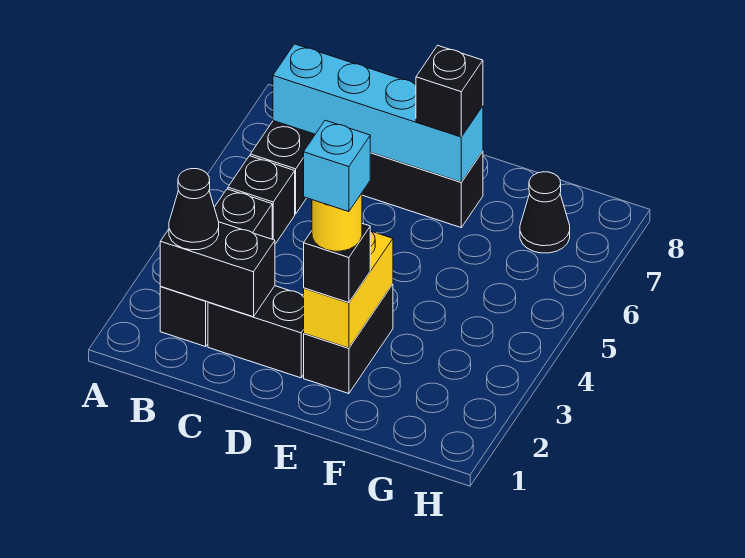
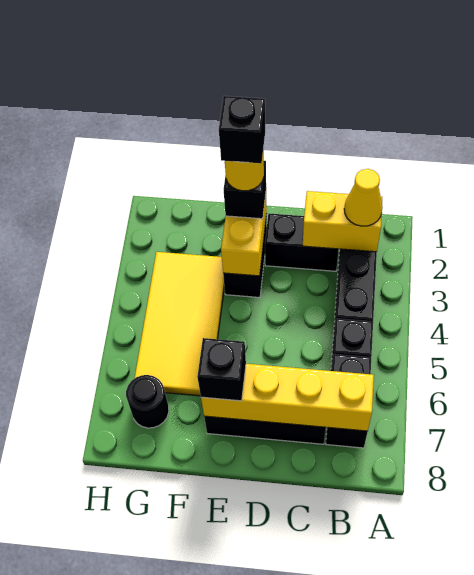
black 1x2 brick [160,222,275,317] -> yellow 1x2 brick [303,191,382,252]
black 1x1 cone [169,169,219,250] -> yellow 1x1 cone [344,169,383,226]
cyan 1x4 brick [273,44,483,182] -> yellow 1x4 brick [201,364,374,431]
cyan 1x1 brick [304,120,370,212] -> black 1x1 brick [219,96,265,163]
none -> yellow 2x4 tile [135,252,224,396]
black 1x1 cone [520,172,570,253] -> black 1x1 round brick [126,375,169,428]

